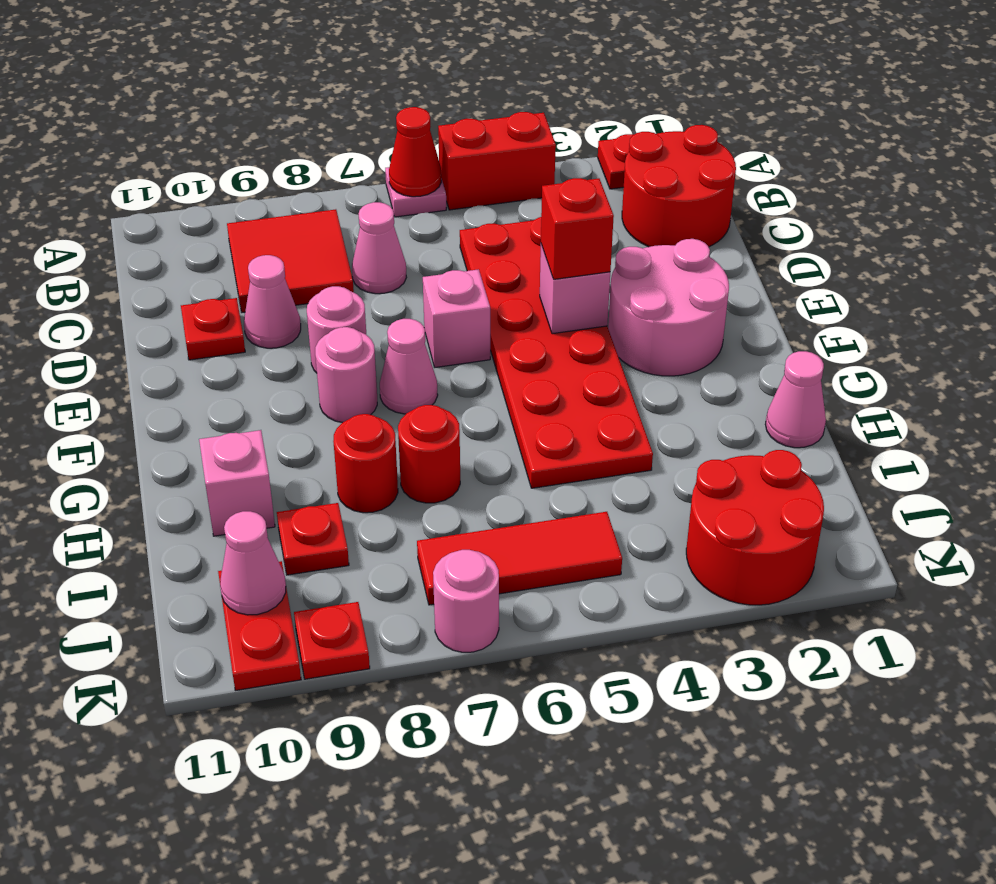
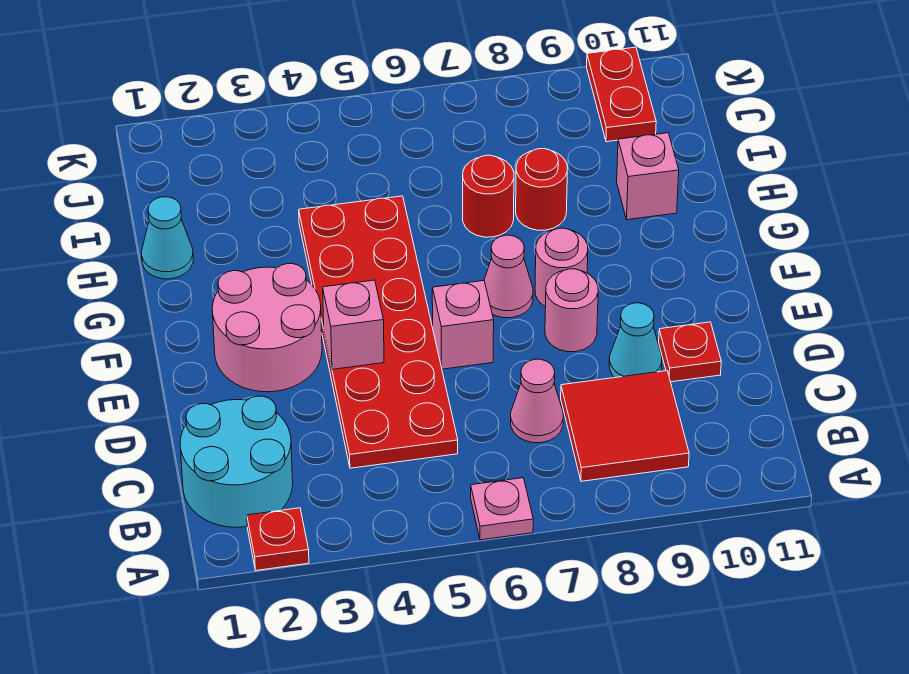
red 1x2 brick [438,112,556,210] -> none
red 1x1 cone [389,107,441,197] -> none
red 2x2 round brick [622,125,736,247] -> cyan 2x2 round brick [180,396,293,527]
pink 1x1 cone [244,255,301,348] -> cyan 1x1 cone [609,303,662,378]
red 1x1 brick [541,178,614,279] -> none
pink 1x1 cone [765,351,826,448] -> cyan 1x1 cone [142,197,193,279]
red 1x1 plate [277,503,349,575] -> none
red 2x2 round brick [686,450,824,605] -> none
red 1x3 tile [417,512,622,605] -> none
pink 1x1 cone [220,511,286,615] -> none
pink 1x1 round brick [433,550,499,652] -> none
red 1x1 plate [294,602,370,679] -> none

